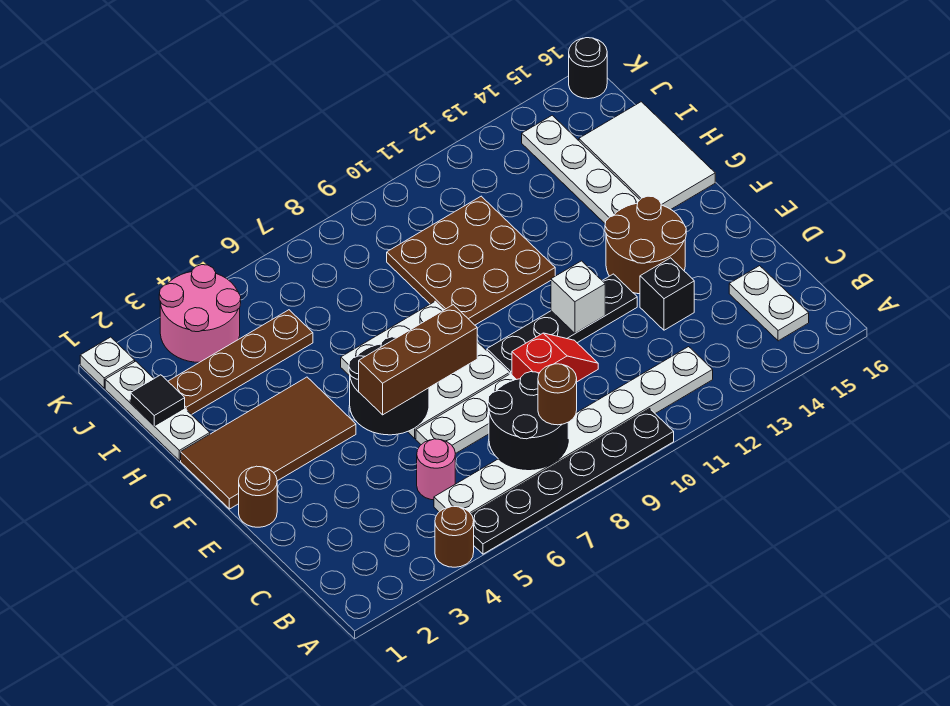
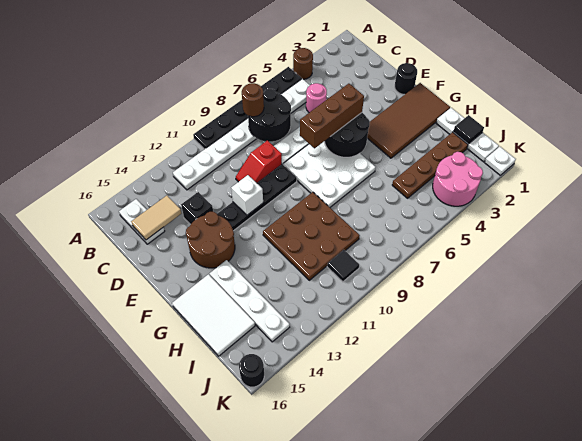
none -> tan 1x2 tile [131,196,181,240]
brown 1x1 round brick [239,466,277,527] -> black 1x1 round brick [395,63,417,95]
none -> black 1x1 tile [327,250,359,282]

